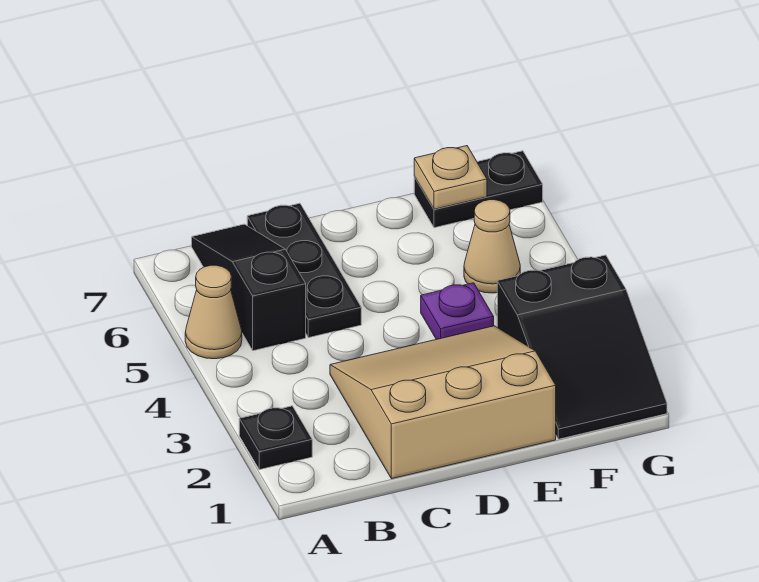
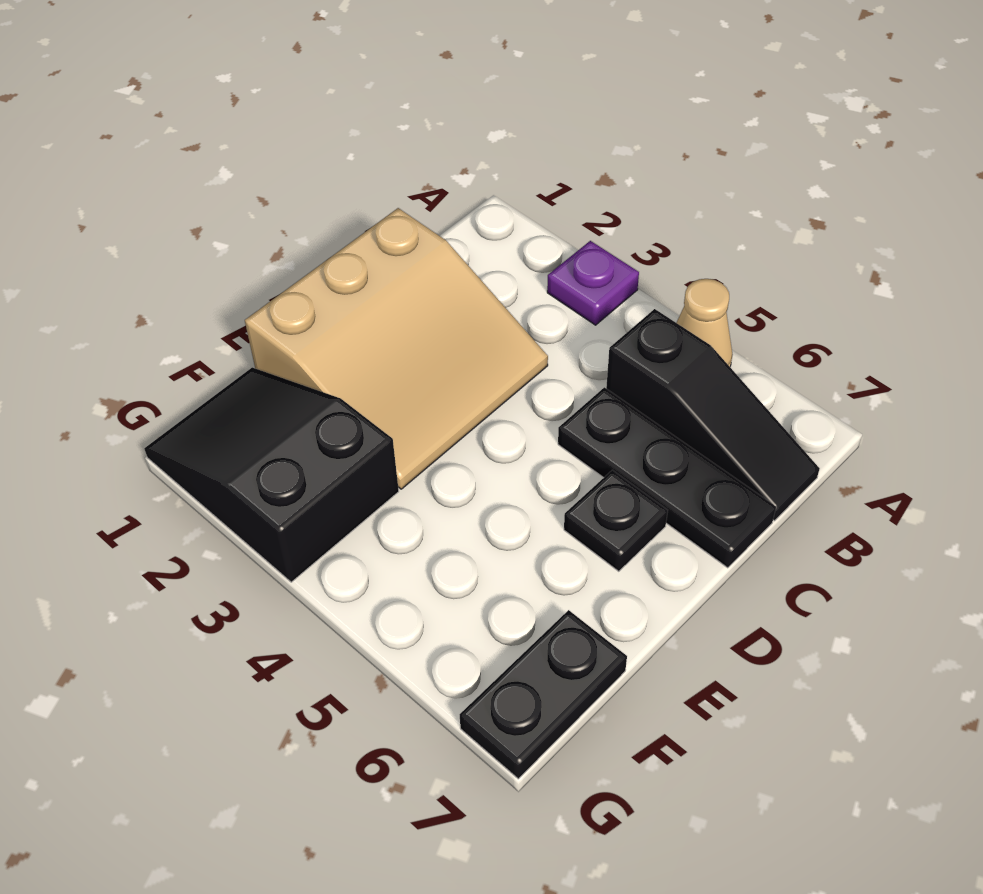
black 1x1 plate [239,406,312,470] -> black 1x1 plate moved to [564,470,668,571]
purple 1x1 plate [421,283,494,339] -> purple 1x1 plate moved to [547,241,639,325]
tan 1x1 cone [464,200,520,293] -> none
tan 1x1 plate [414,146,487,209] -> none

